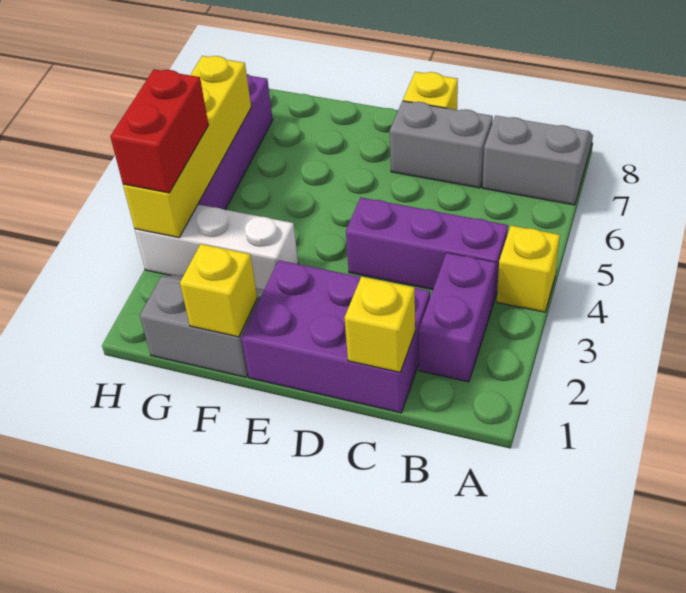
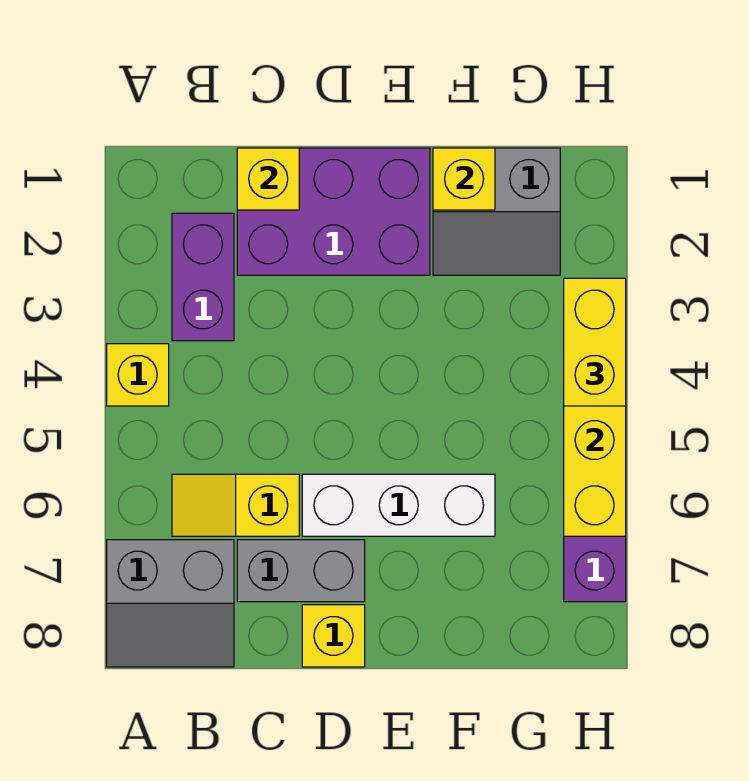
purple 1x3 brick [346,198,508,300] -> none
none -> yellow 1x2 slope [172,474,299,536]
white 1x3 brick [135,204,298,290] -> white 1x3 brick moved to [302,474,495,536]
red 1x2 brick [110,69,209,193] -> yellow 1x2 brick [564,278,626,406]

